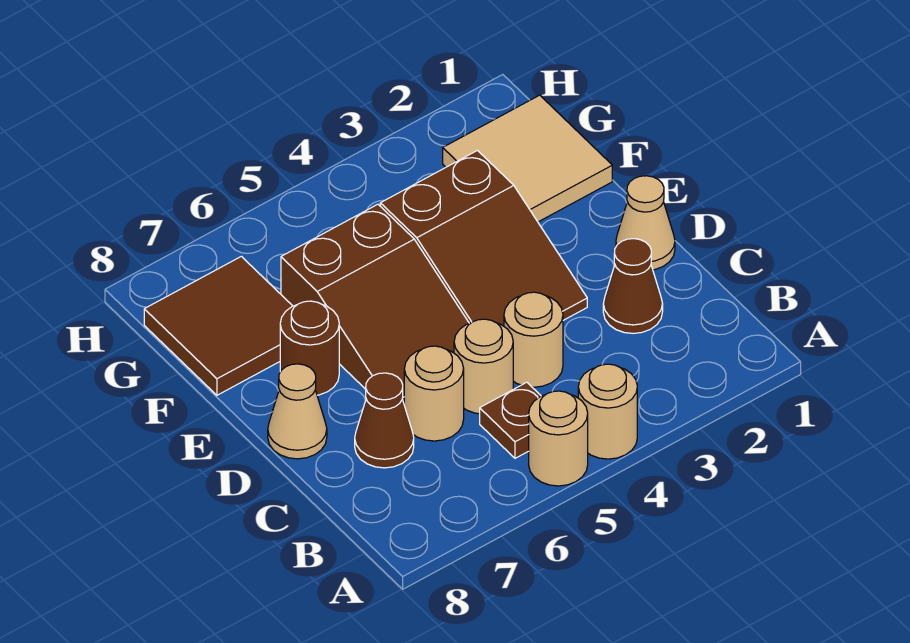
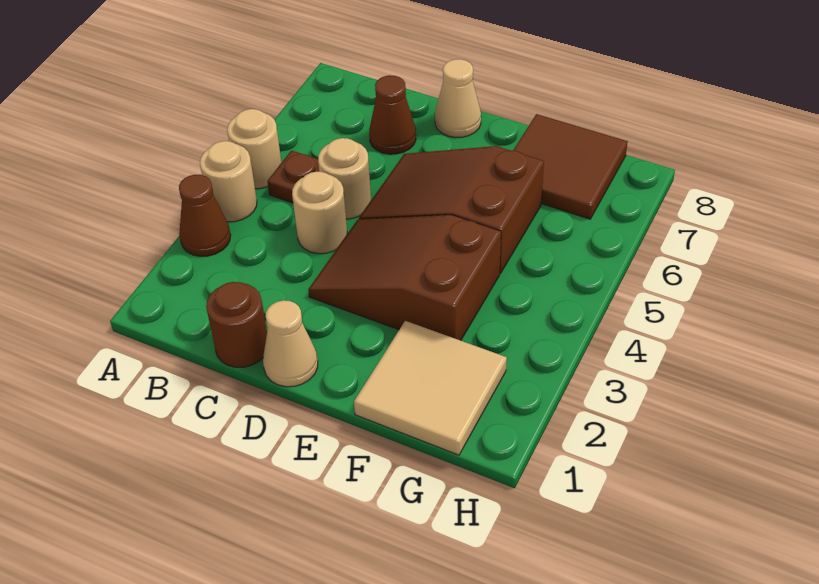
brown 1x1 cone [603,239,663,334] -> brown 1x1 cone moved to [179,175,231,256]
tan 1x1 round brick [404,346,464,441] -> none
brown 1x1 round brick [280,301,339,395] -> brown 1x1 round brick moved to [206,282,267,367]

